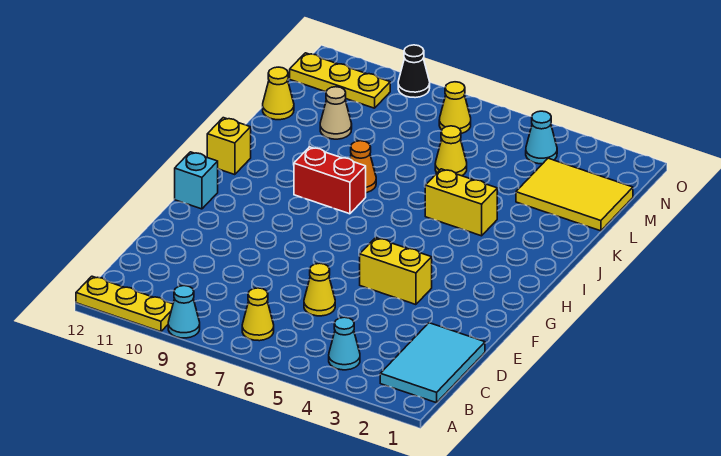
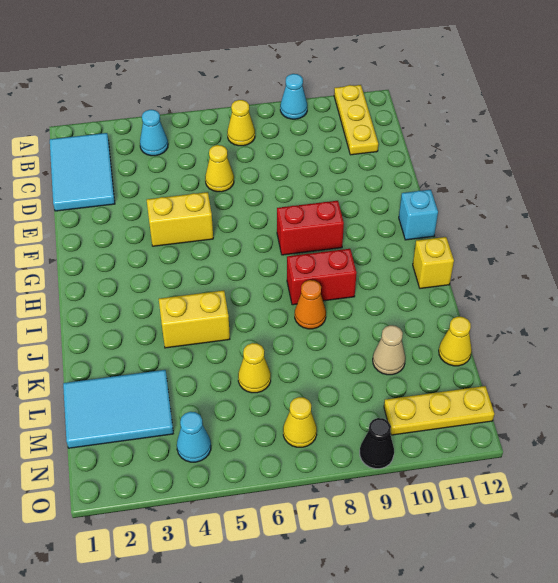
yellow 1x3 plate [76,276,173,332] -> yellow 1x3 plate turned to [334,85,378,155]
none -> red 1x2 brick [277,201,344,255]
yellow 2x3 tile [516,158,633,231] -> cyan 2x3 tile [63,370,173,448]

